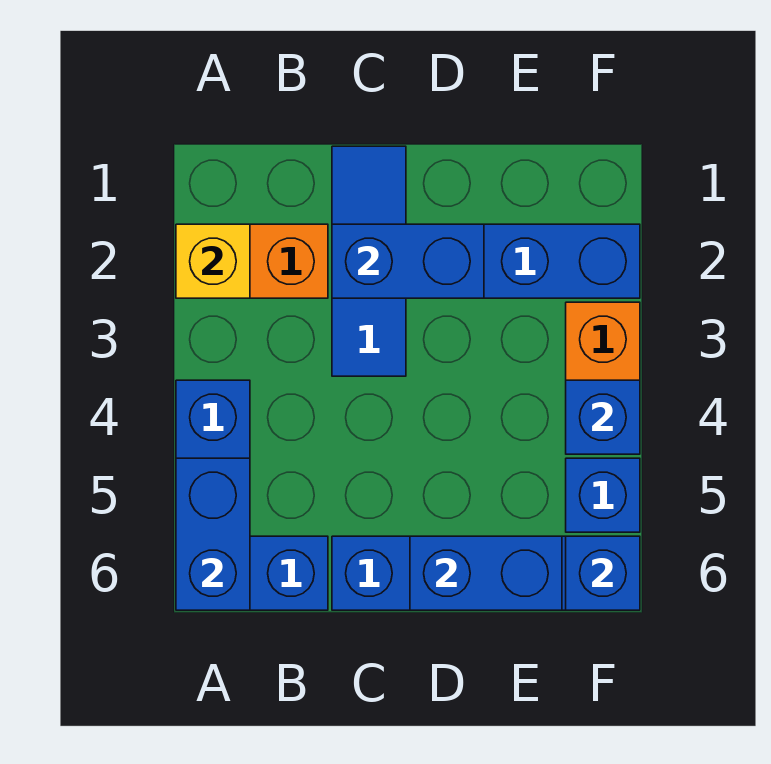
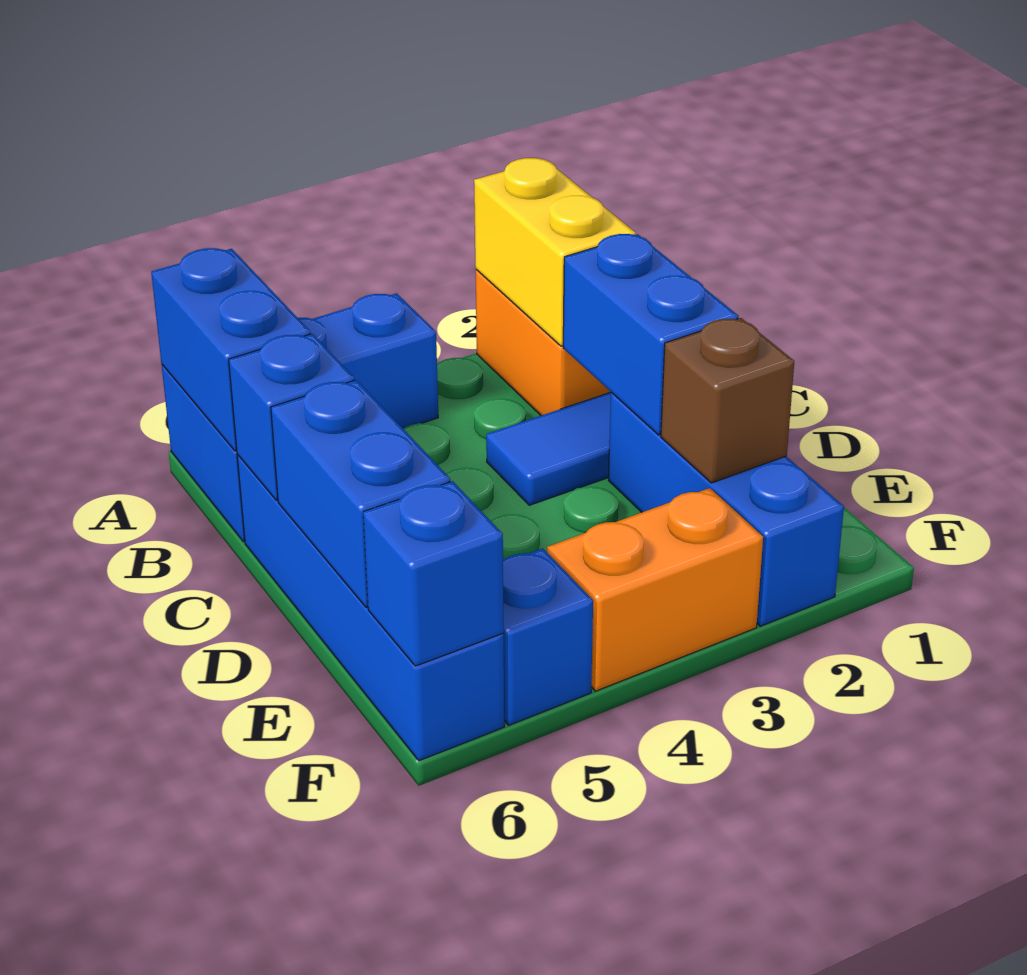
yellow 1x1 brick [176,224,250,298] -> yellow 1x2 brick [474,158,636,346]
blue 1x2 brick [176,458,250,610] -> blue 1x2 brick turned to [151,248,311,451]
none -> brown 1x1 brick [661,318,794,483]
blue 1x1 brick [566,380,640,454] -> blue 1x1 brick moved to [229,334,354,500]

